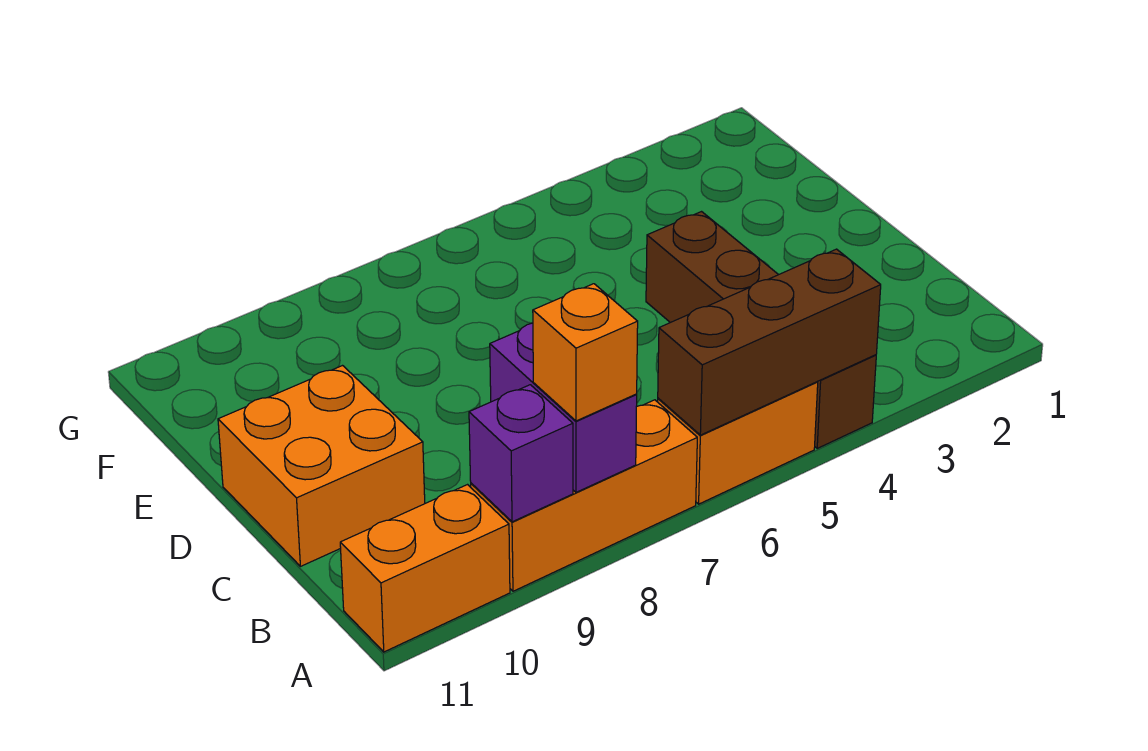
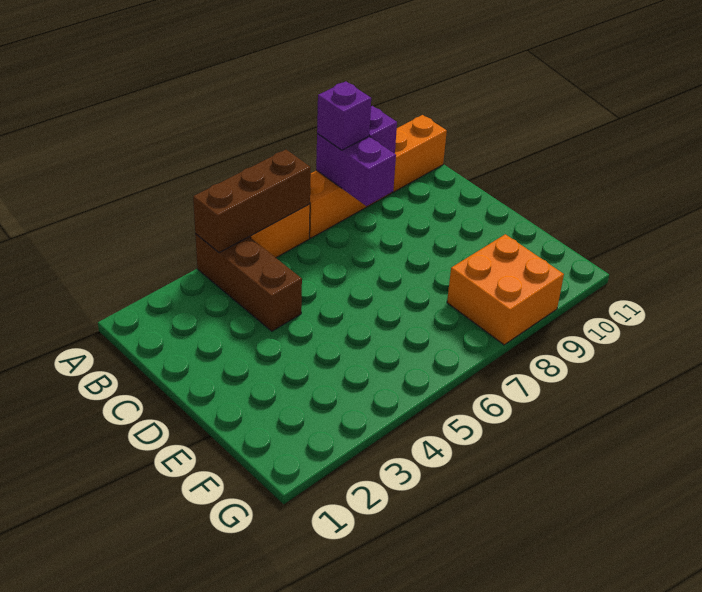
brown 1x4 brick [646,212,876,448] -> brown 1x3 brick [195,234,302,331]
orange 1x1 brick [533,284,638,421] -> purple 1x1 brick [317,81,371,150]
orange 2x2 brick [218,366,425,566] -> orange 2x2 brick moved to [447,234,564,345]

